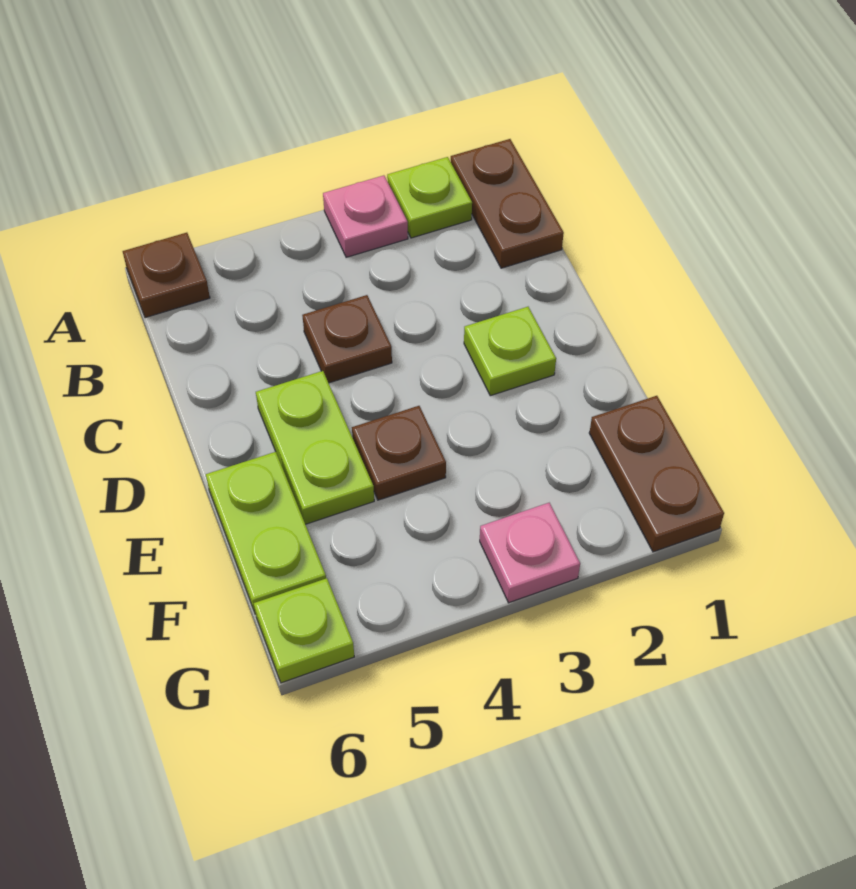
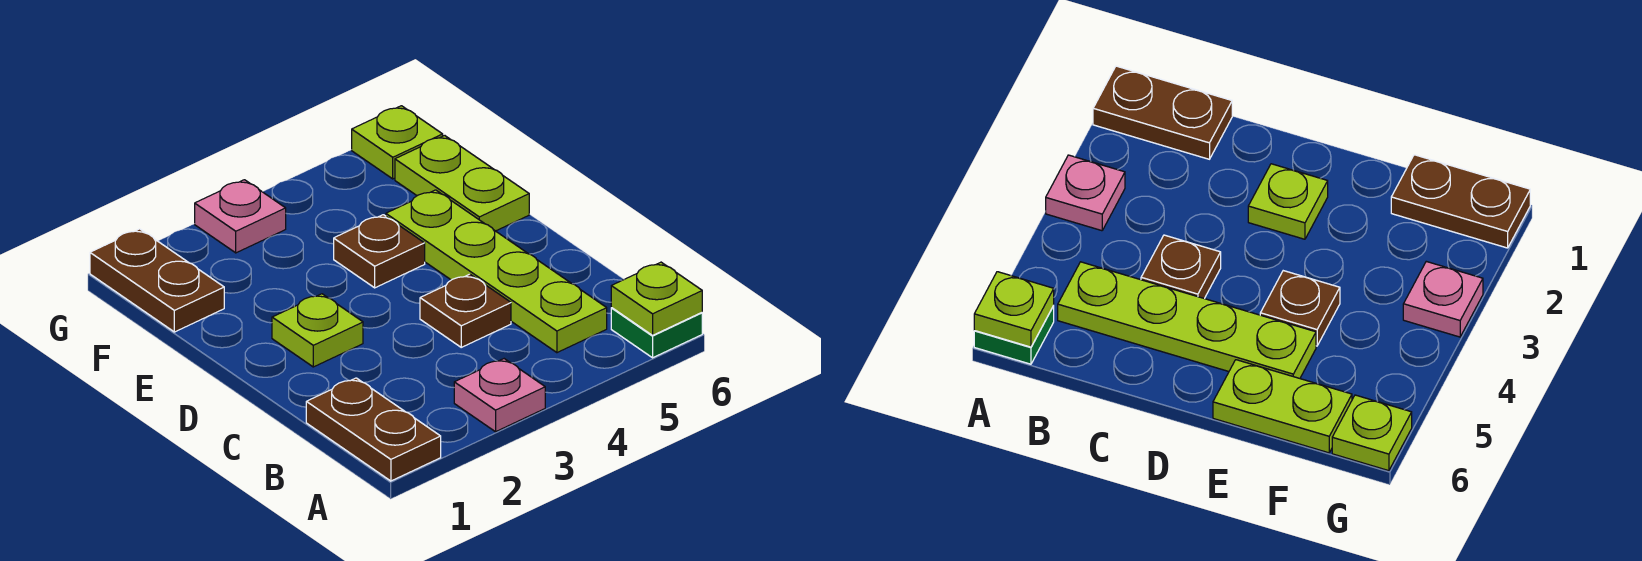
lime 1x1 plate [387,157,472,238] -> lime 1x1 plate moved to [611,262,702,335]
brown 1x1 plate [123,233,210,318] -> green 1x1 plate [611,308,702,358]
lime 1x2 plate [256,371,374,524] -> lime 1x4 plate [386,190,607,353]

